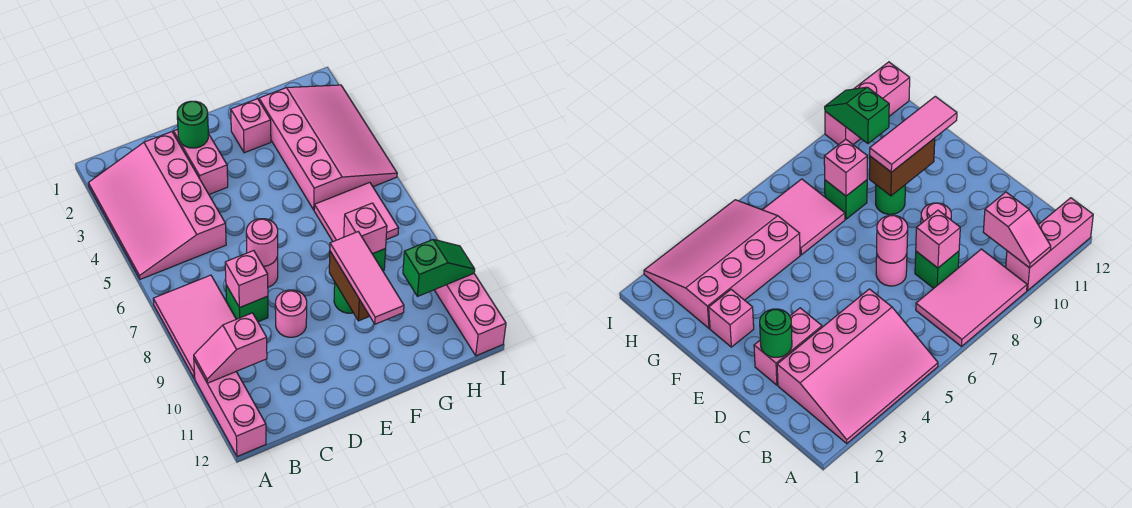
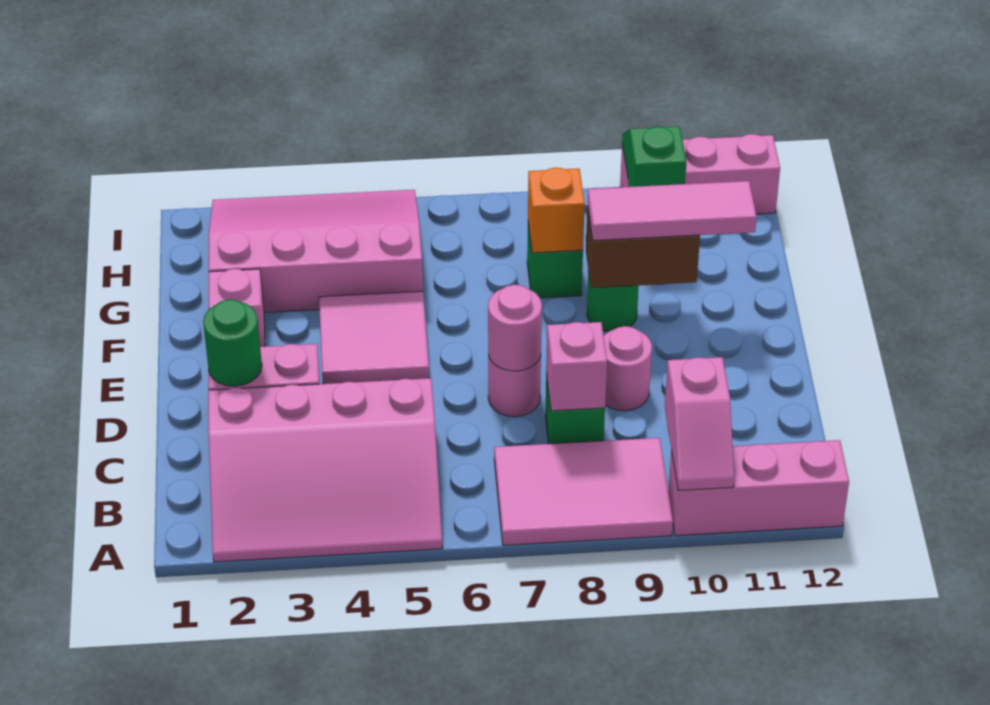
pink 2x2 tile [314,182,399,241] -> pink 2x2 tile moved to [319,291,429,384]
pink 1x1 brick [344,203,387,254] -> orange 1x1 brick [528,168,585,253]

